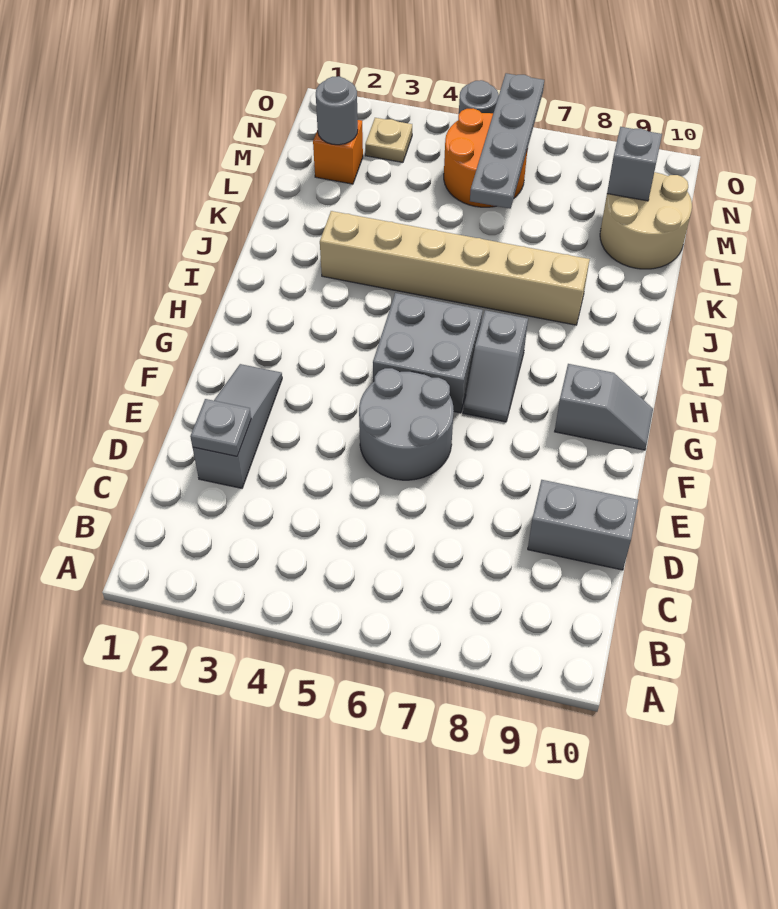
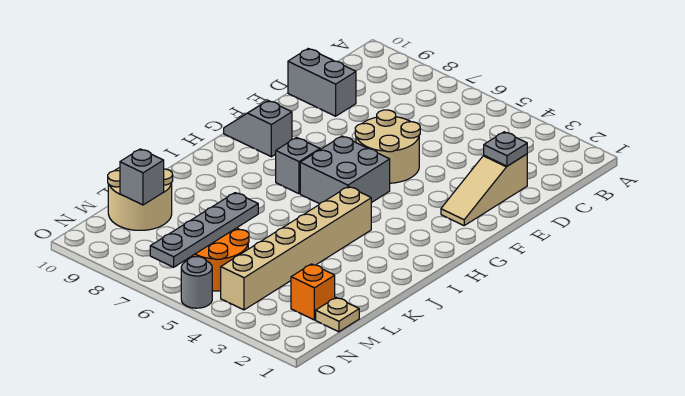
grey 1x3 slope [193,364,282,488] -> tan 1x3 slope [441,154,527,226]
grey 2x2 round brick [359,368,454,480] -> tan 2x2 round brick [355,110,420,183]
tan 1x6 brick [320,211,590,325] -> tan 1x6 brick turned to [221,187,371,310]
grey 1x1 round brick [316,76,358,145] -> none
tan 1x1 plate [365,118,412,162] -> tan 1x1 plate moved to [316,298,359,332]

